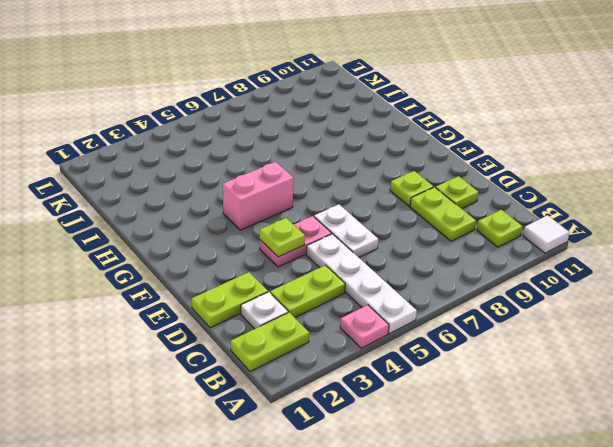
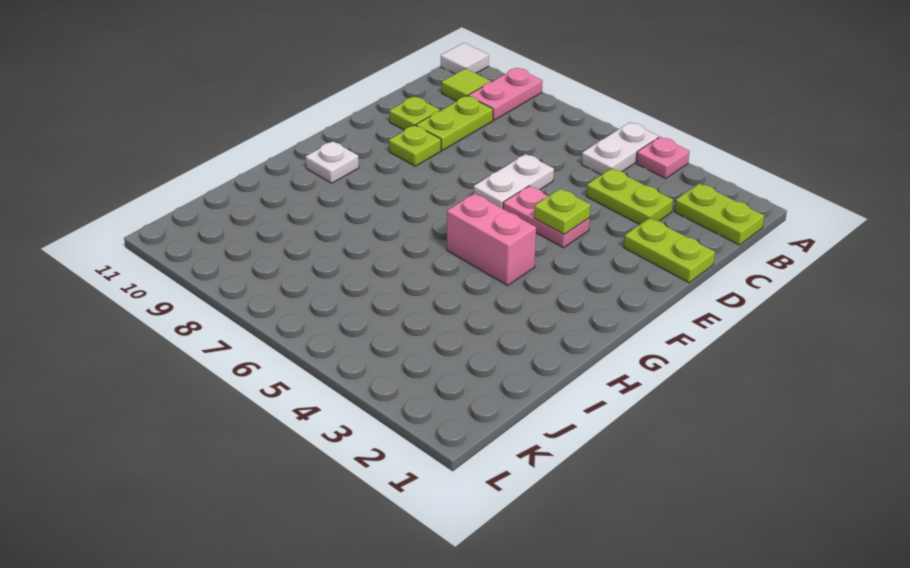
white 1x4 plate [306,234,417,334] -> white 1x2 plate [581,122,659,175]
none -> pink 1x2 plate [468,68,543,120]
lime 1x1 plate [477,210,523,247] -> lime 1x1 tile [442,68,491,101]
white 1x1 plate [241,292,288,329] -> white 1x1 plate moved to [306,141,359,183]

